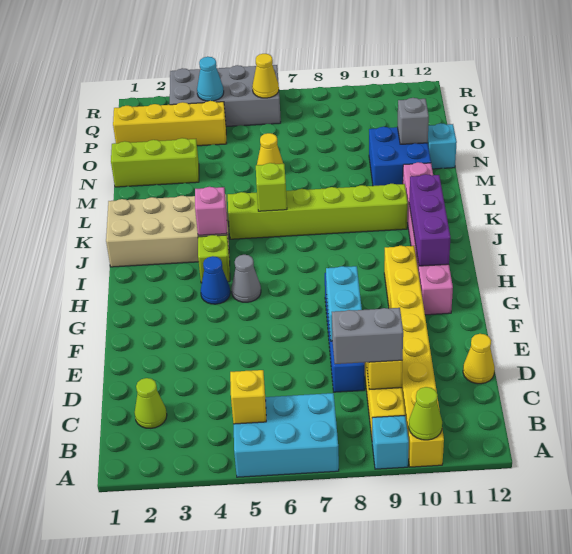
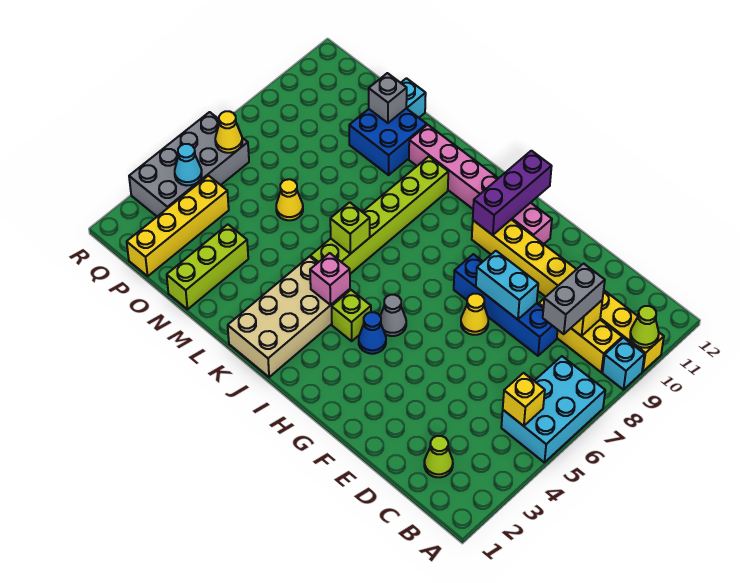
yellow 1x1 cone [463,334,495,384] -> yellow 1x1 cone moved to [461,294,488,335]
purple 1x3 brick [409,174,451,266] -> purple 1x3 brick turned to [473,151,552,235]

